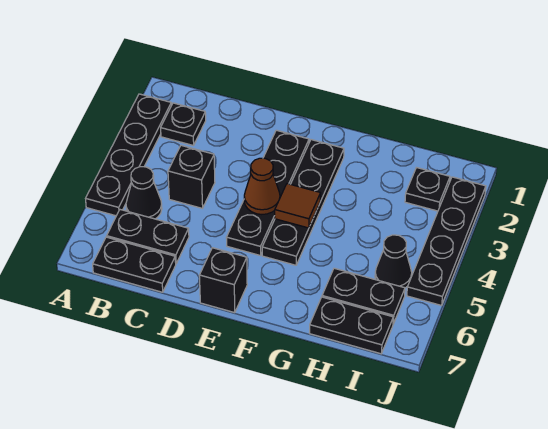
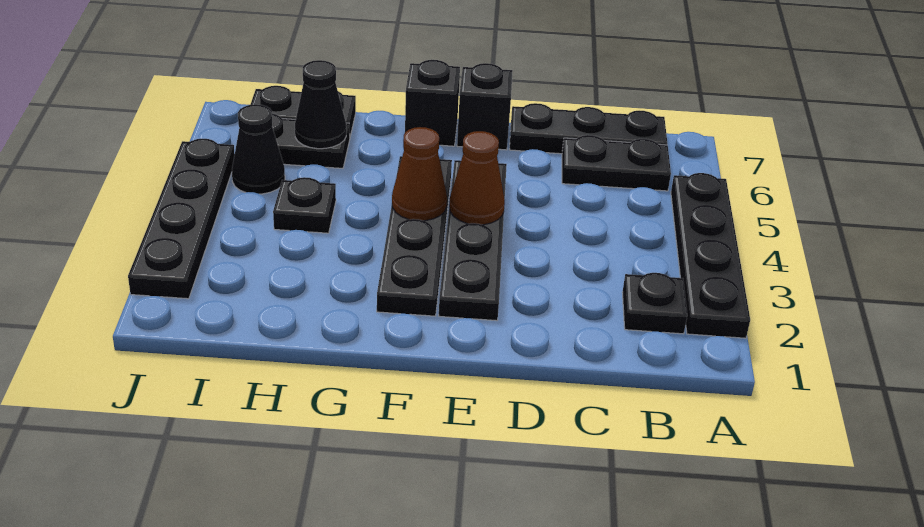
black 1x1 cone [126,167,162,219] -> black 1x1 cone moved to [295,60,346,149]
black 1x2 plate [93,237,176,292] -> black 1x3 plate [510,103,667,154]
black 1x1 brick [168,145,215,208] -> black 1x1 brick moved to [405,60,460,146]
brown 1x1 tile [275,184,321,228] -> brown 1x1 cone [392,127,447,221]
black 1x1 plate [405,168,450,211] -> black 1x1 plate moved to [273,177,336,233]

